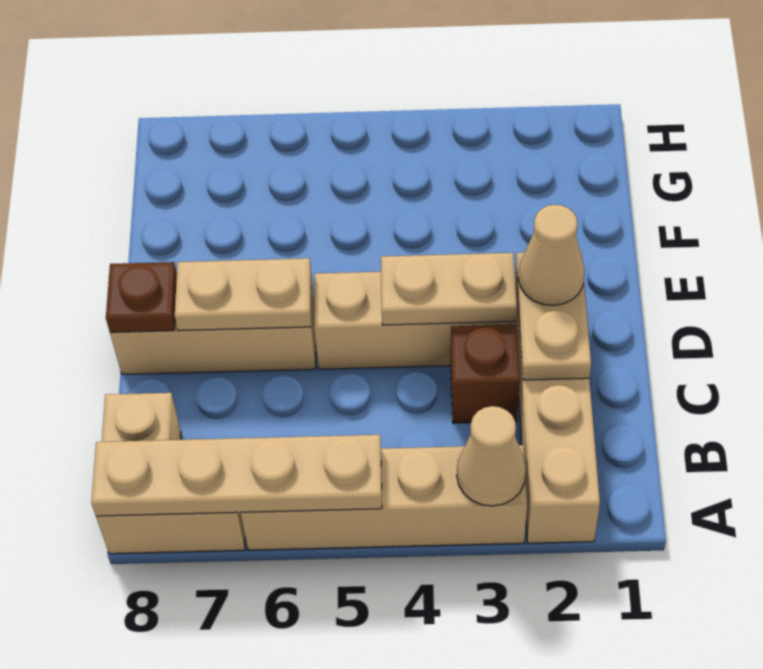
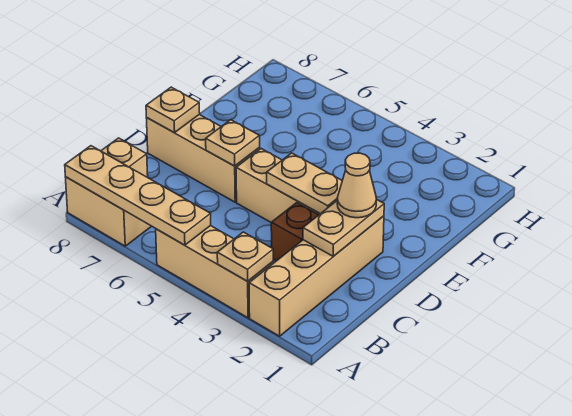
tan 1x4 brick [241,445,527,550] -> tan 1x3 brick [156,226,273,318]
tan 1x1 cone [457,406,526,506] -> tan 1x1 plate [217,232,273,281]
tan 1x2 plate [175,258,311,331] -> tan 1x1 plate [206,120,260,166]
brown 1x1 plate [106,262,177,332] -> tan 1x1 plate [146,87,200,133]

